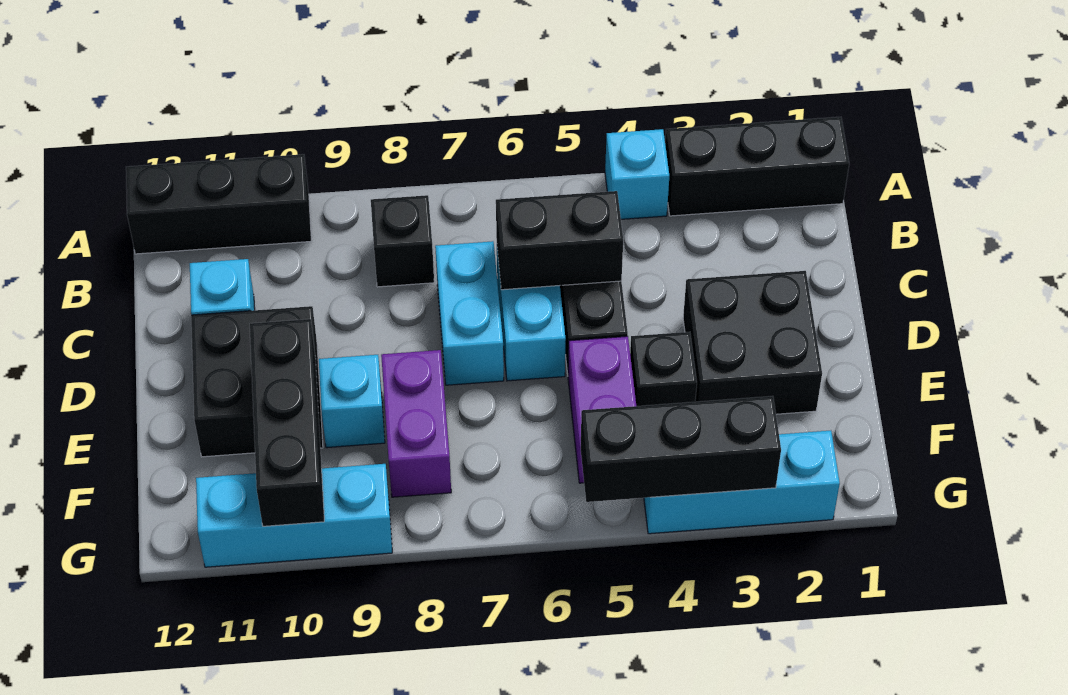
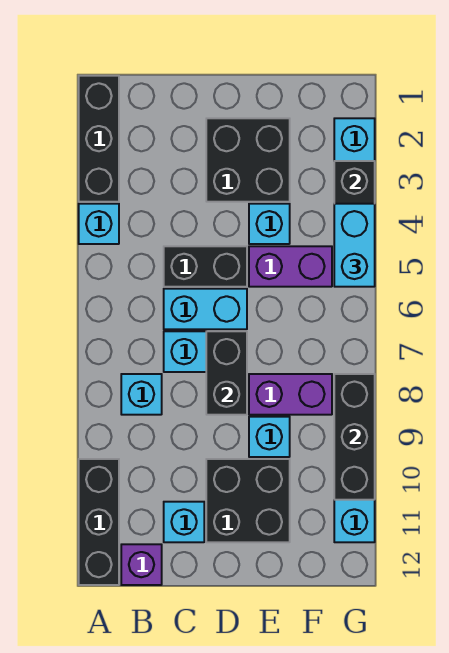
black 1x1 brick [371,195,434,287] -> cyan 1x1 brick [121,374,162,415]
none -> purple 1x1 brick [121,544,162,585]
black 1x2 brick [496,191,623,290] -> black 1x2 brick moved to [206,331,247,415]
black 1x1 brick [630,332,697,406] -> cyan 1x1 brick [249,204,290,244]
black 1x3 brick [250,319,324,526] -> black 1x3 brick turned to [334,374,375,500]
none -> cyan 1x2 brick [334,204,375,287]

